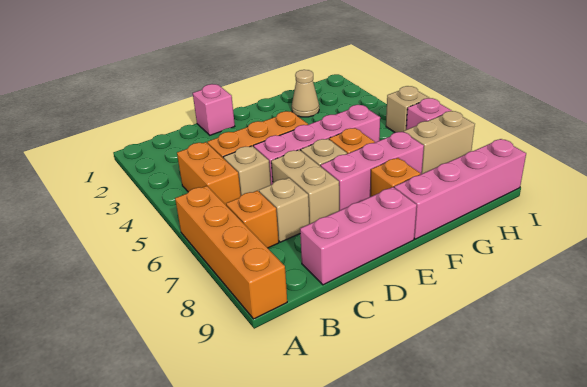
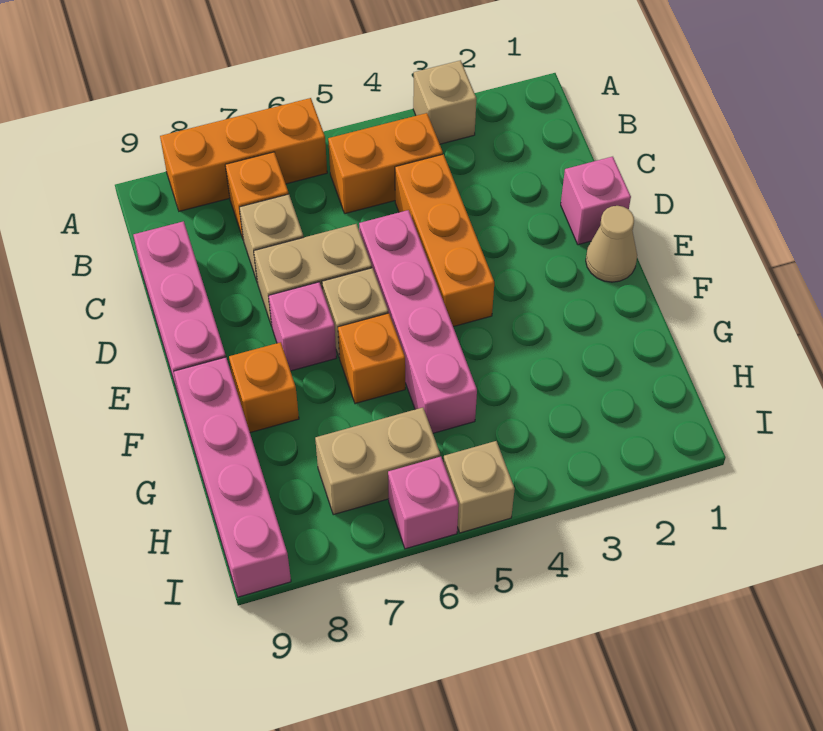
orange 1x4 brick [175,186,287,319] -> orange 1x3 brick [160,98,327,211]
tan 1x1 brick [224,146,271,196] -> tan 1x1 brick moved to [413,60,476,144]
pink 1x3 brick [321,132,424,211] -> pink 1x1 brick [269,282,336,371]
tan 1x1 cone [292,70,319,117] -> tan 1x1 cone moved to [586,206,637,282]
tan 1x2 brick [404,111,475,174] -> tan 1x2 brick turned to [315,408,440,515]

